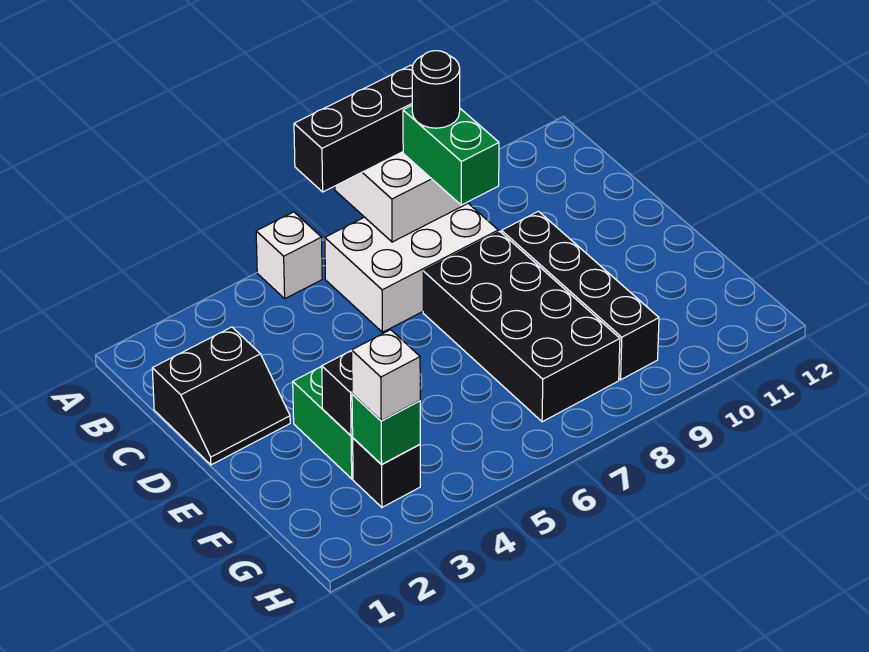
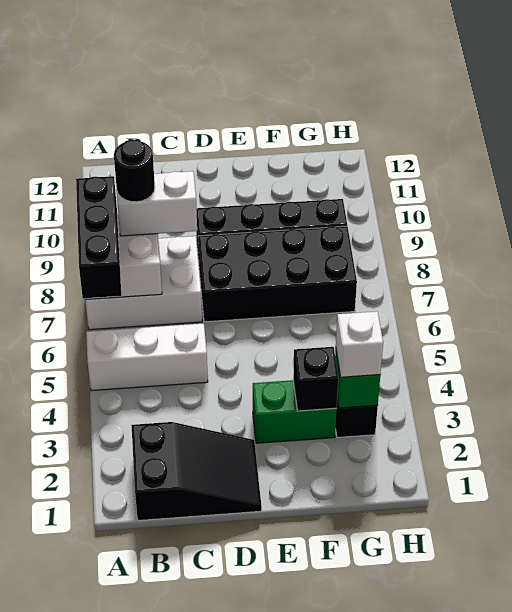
white 1x1 brick [256,212,322,298] -> white 1x3 brick [86,324,208,391]
white 2x3 brick [325,203,498,332] -> white 2x3 brick turned to [85,236,202,330]
green 1x2 brick [403,106,499,205] -> white 1x2 brick [117,171,197,236]
black 2x2 slope [152,327,290,465] -> black 2x3 slope [131,422,262,521]

